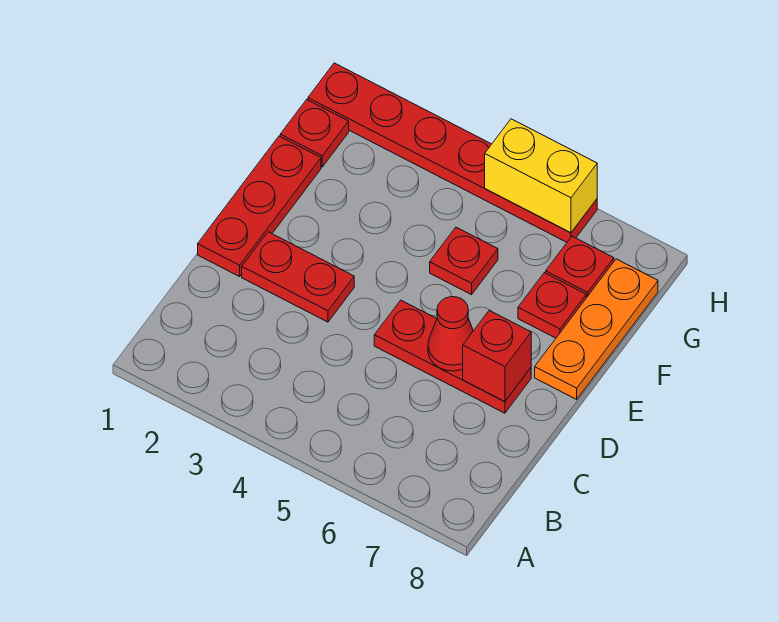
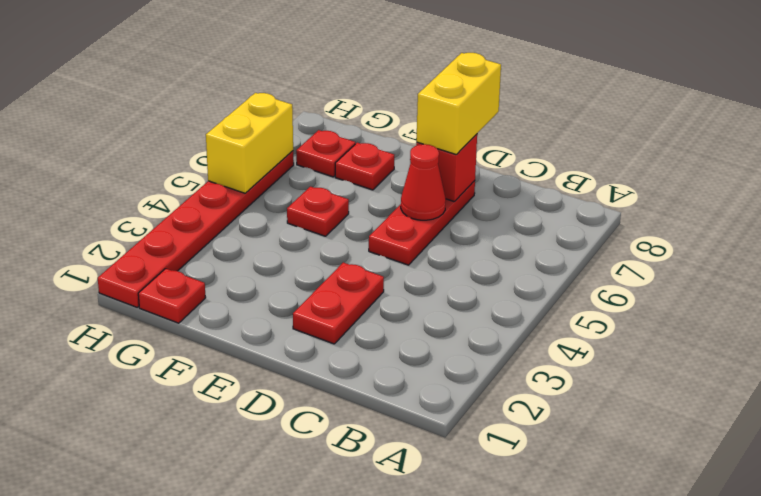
red 1x3 plate [198,136,321,277] -> none
none -> yellow 1x2 brick [417,53,501,155]
orange 1x3 plate [535,259,658,399] -> none

